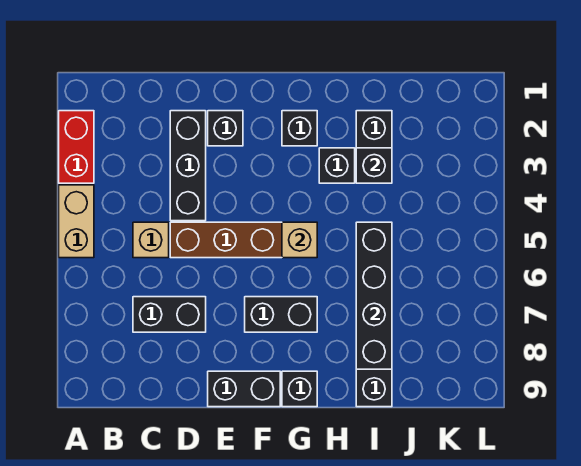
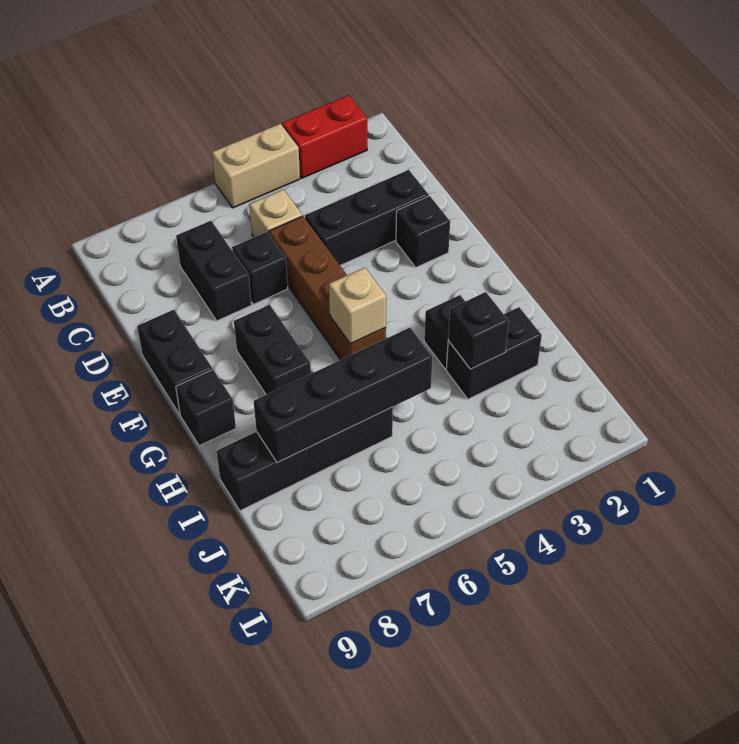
black 1x1 brick [282,111,317,146] -> black 1x1 brick moved to [232,232,288,304]

